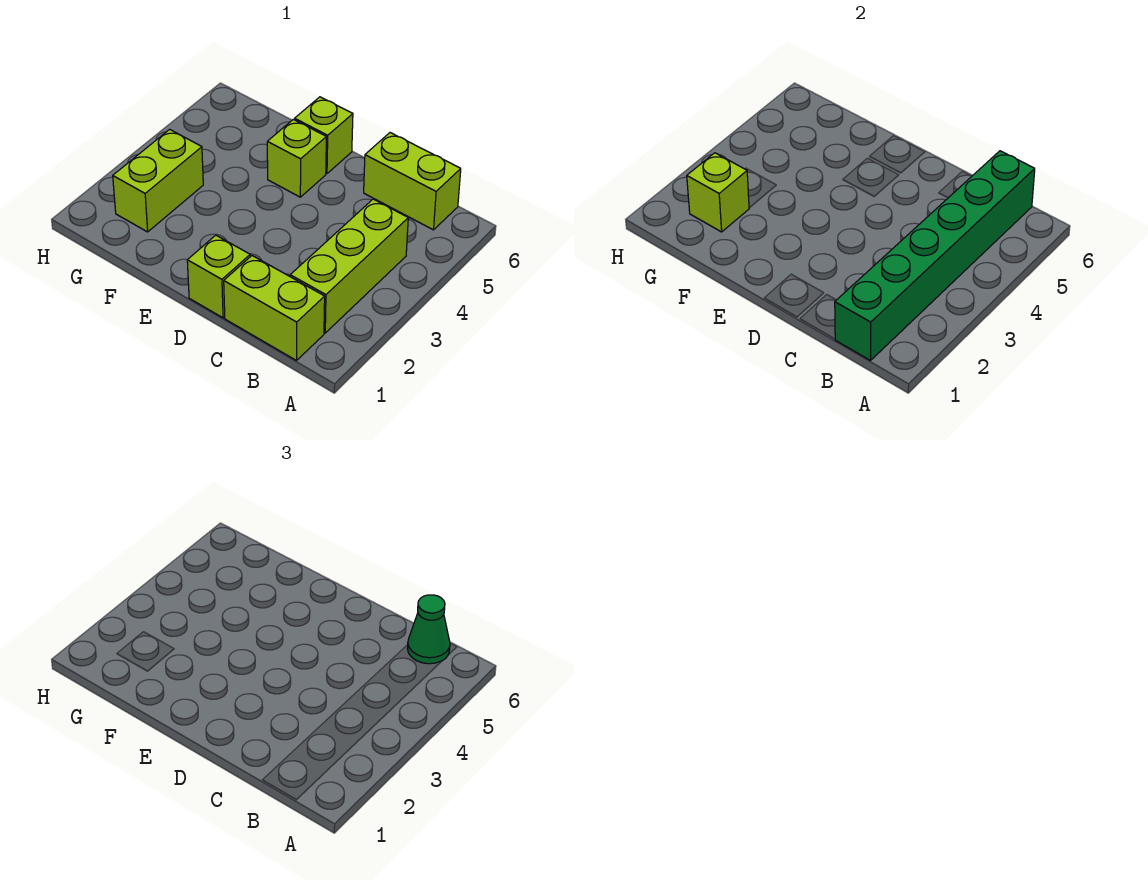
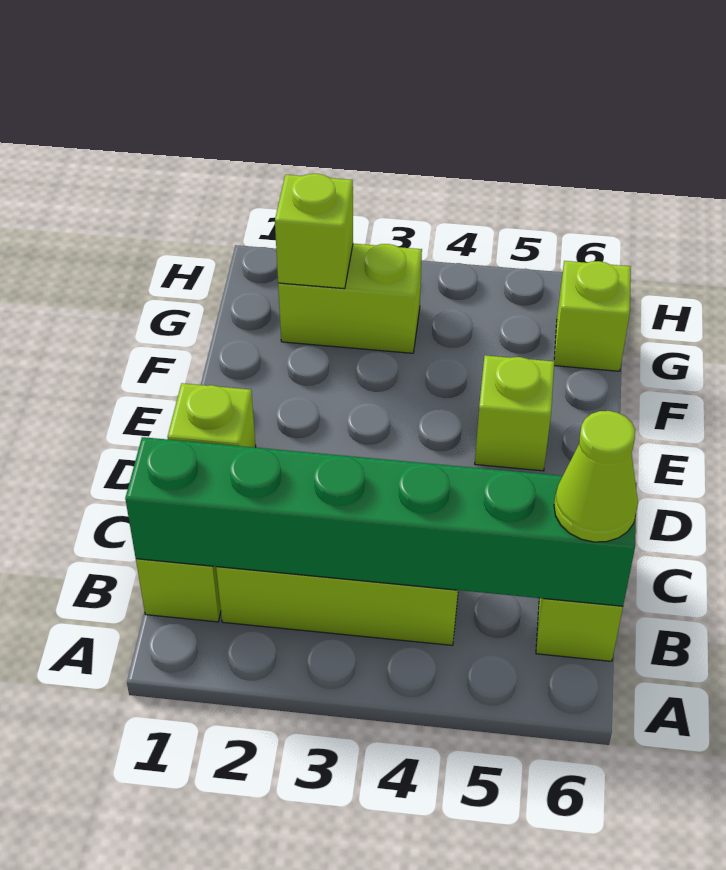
green 1x1 cone [407,595,450,664] -> lime 1x1 cone [554,411,638,542]
lime 1x1 brick [295,97,353,174] -> lime 1x1 brick moved to [554,261,631,371]

